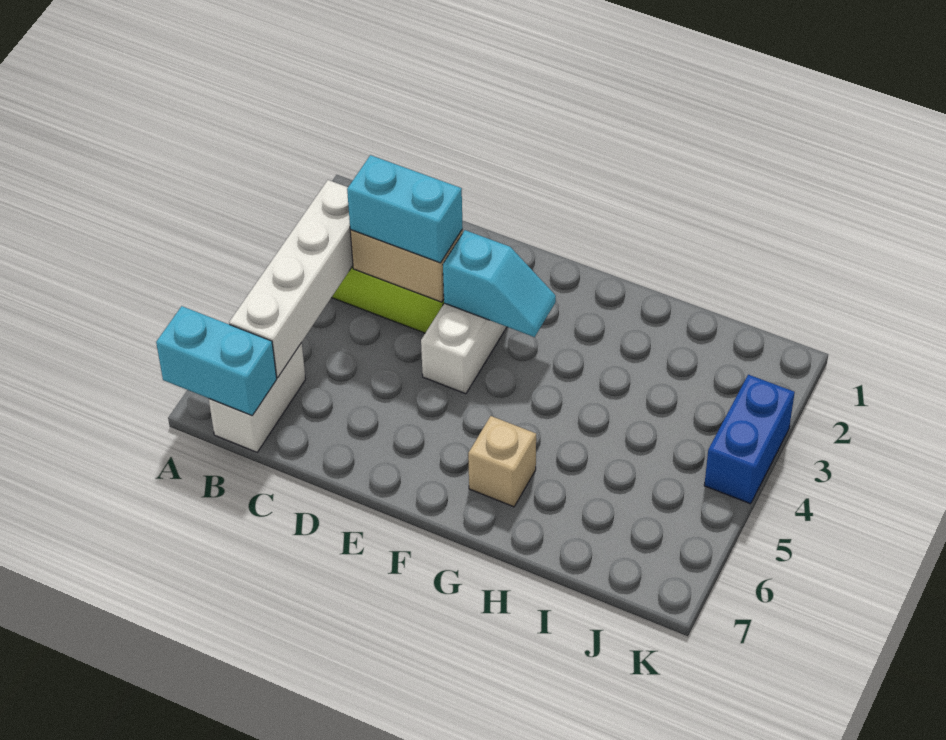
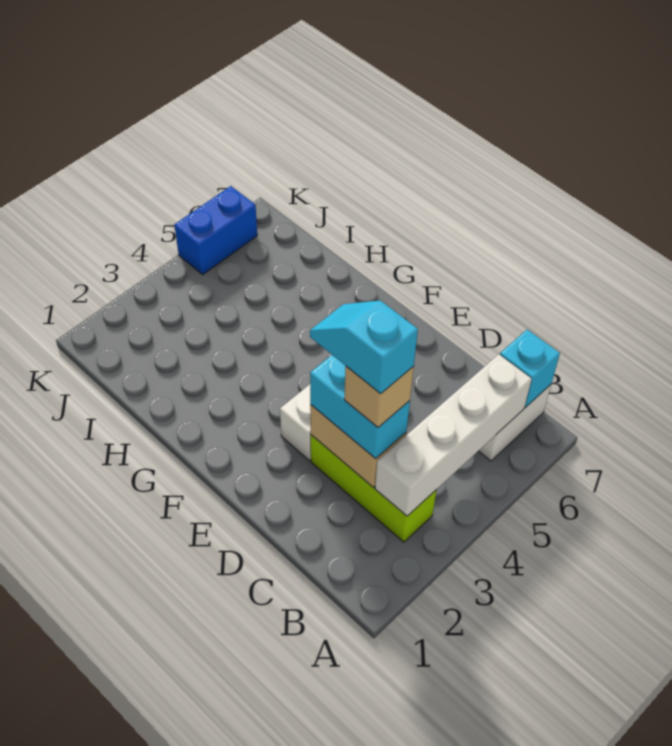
cyan 1x2 brick [156,306,277,416] -> cyan 1x1 brick [500,330,560,408]
cyan 1x2 slope [443,230,556,337] -> cyan 1x2 slope moved to [310,300,418,394]
tan 1x1 brick [468,416,536,507] -> tan 1x1 brick moved to [344,367,414,427]
blue 1x2 brick [704,375,795,504] -> blue 1x2 brick moved to [174,186,257,274]

